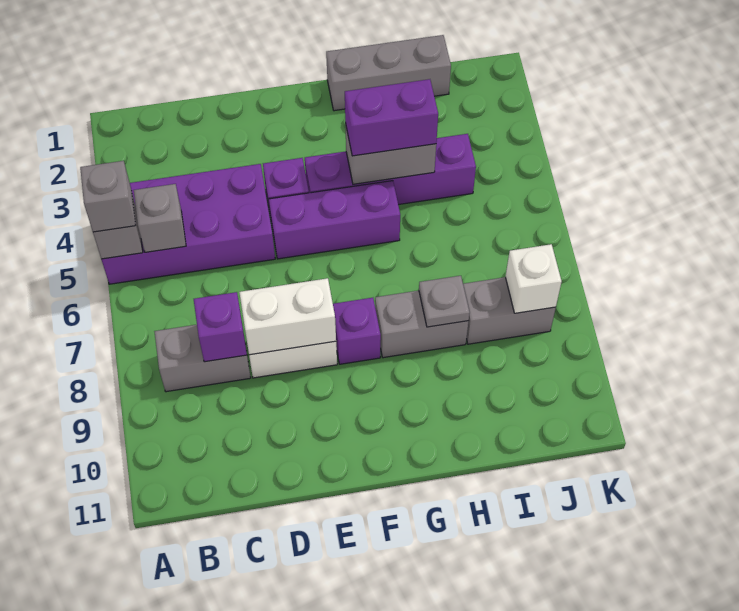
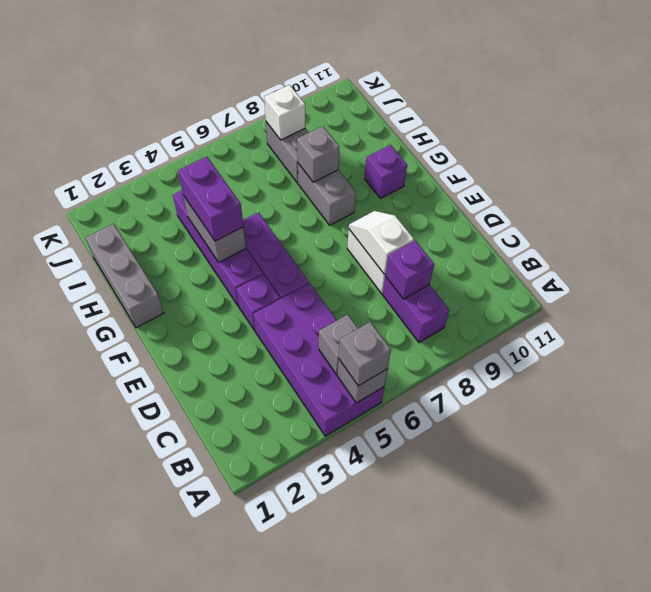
grey 1x2 brick [154,325,251,392] -> purple 1x2 brick [383,276,449,342]
white 1x2 brick [239,278,336,355] -> white 1x2 slope [349,211,414,274]
purple 1x1 brick [333,298,381,364] -> purple 1x1 brick moved to [365,145,407,198]
grey 1x1 plate [419,276,470,327] -> grey 1x1 brick [297,126,339,182]

